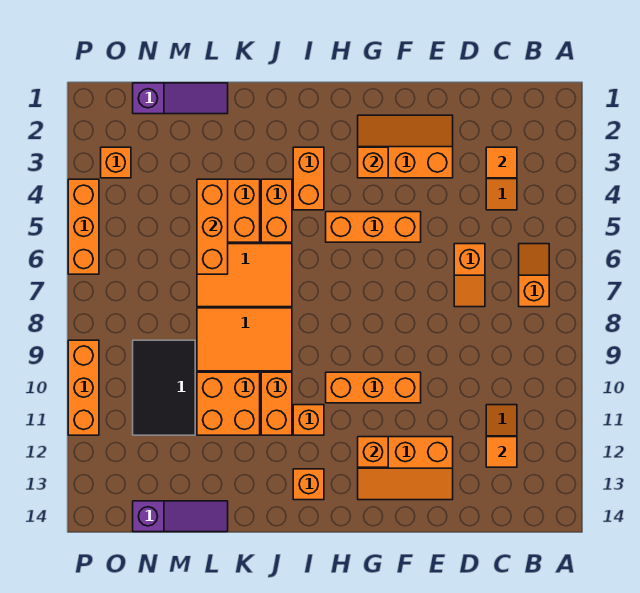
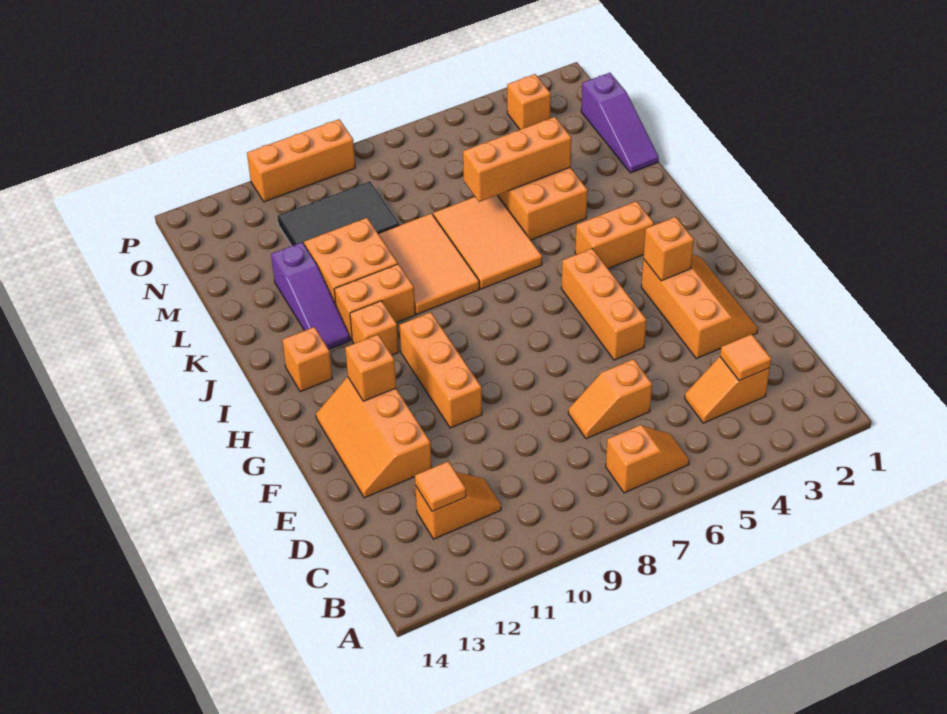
orange 1x2 brick [261,179,292,242] -> none
purple 1x3 slope [133,501,228,532] -> purple 1x3 slope moved to [271,242,350,349]
orange 1x3 brick [68,179,99,274] -> none

